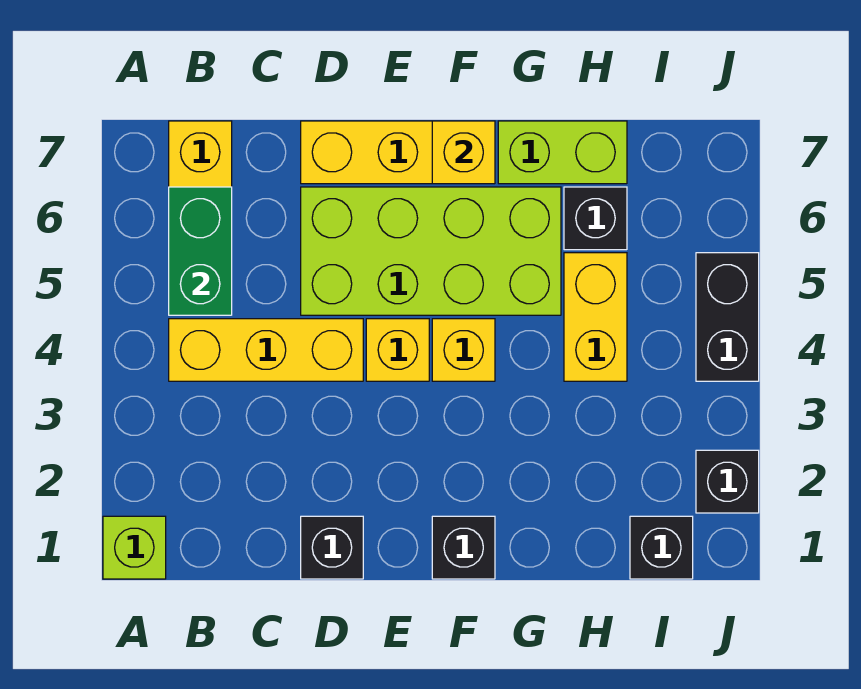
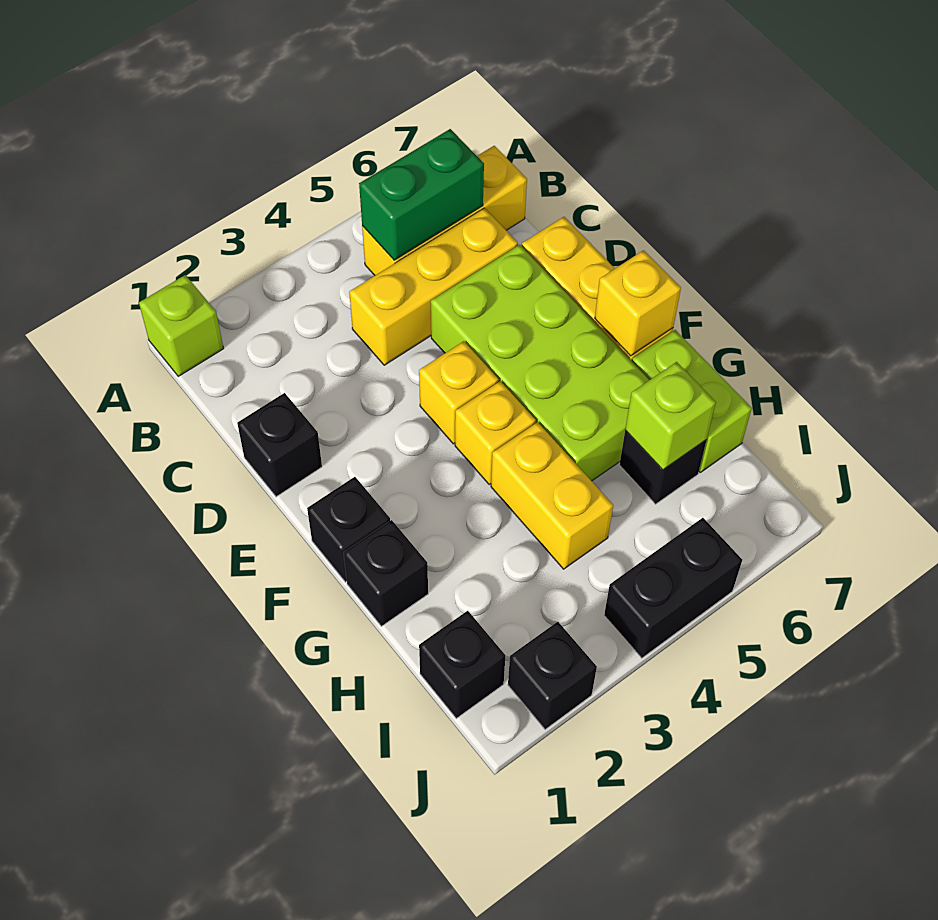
yellow 1x3 brick [169,319,363,381] -> yellow 1x3 brick turned to [349,208,518,365]
none -> black 1x1 brick [344,520,428,626]
yellow 1x2 brick [564,253,627,381] -> yellow 1x2 brick turned to [491,422,613,569]
none -> lime 1x1 brick [625,362,716,470]

